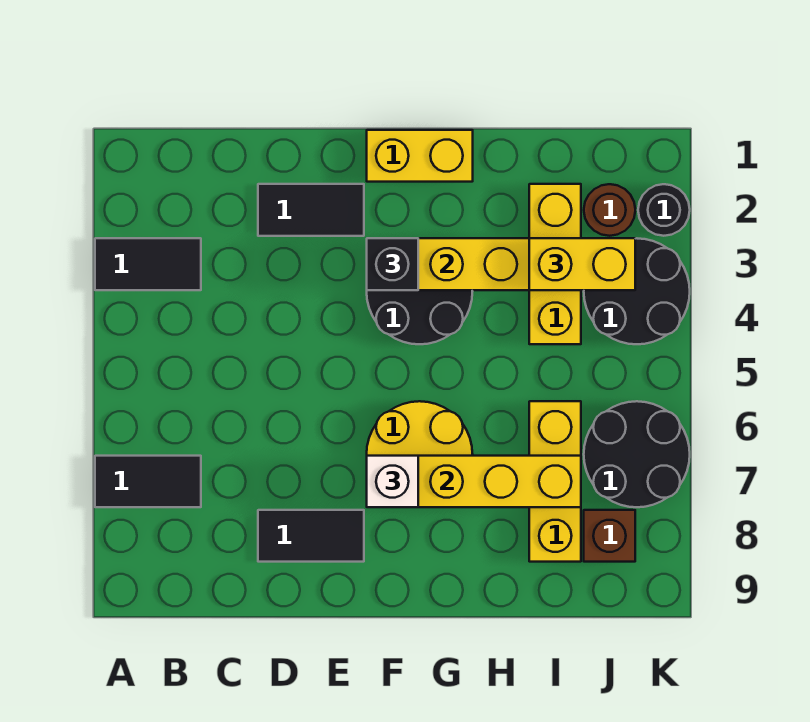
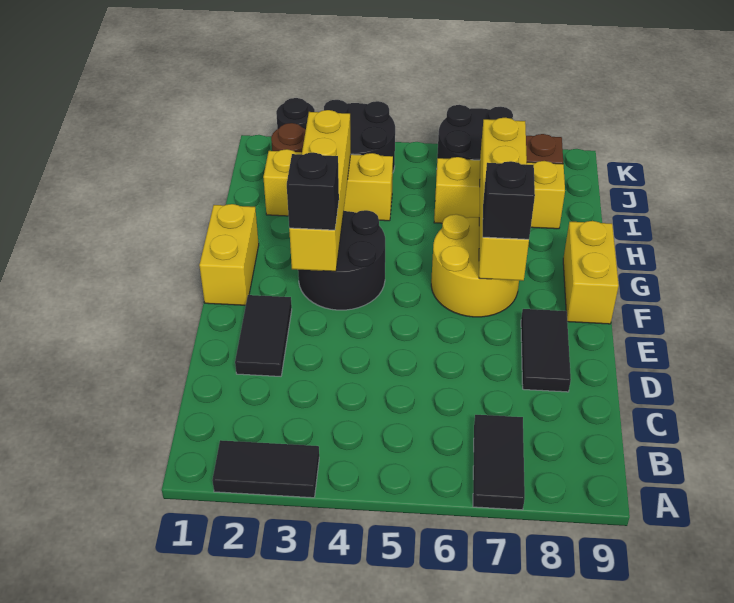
black 1x2 tile [95,238,201,290] -> black 1x2 tile turned to [212,440,319,498]
white 1x1 brick [367,456,418,507] -> black 1x1 brick [483,161,535,239]
yellow 1x2 brick [529,238,635,290] -> yellow 1x2 brick moved to [563,221,619,324]

